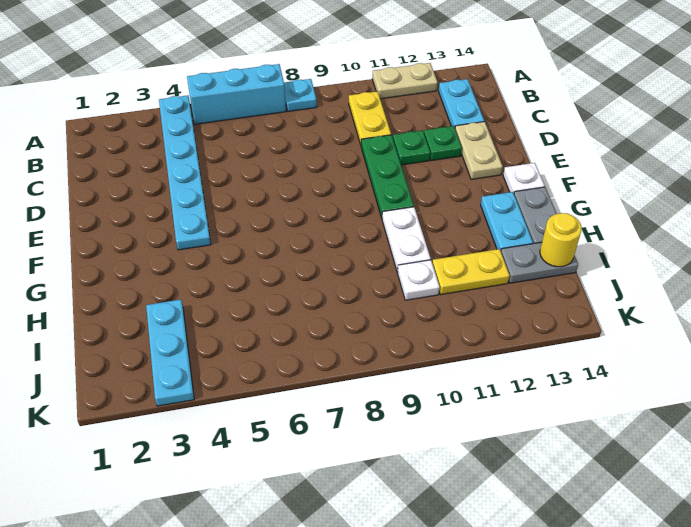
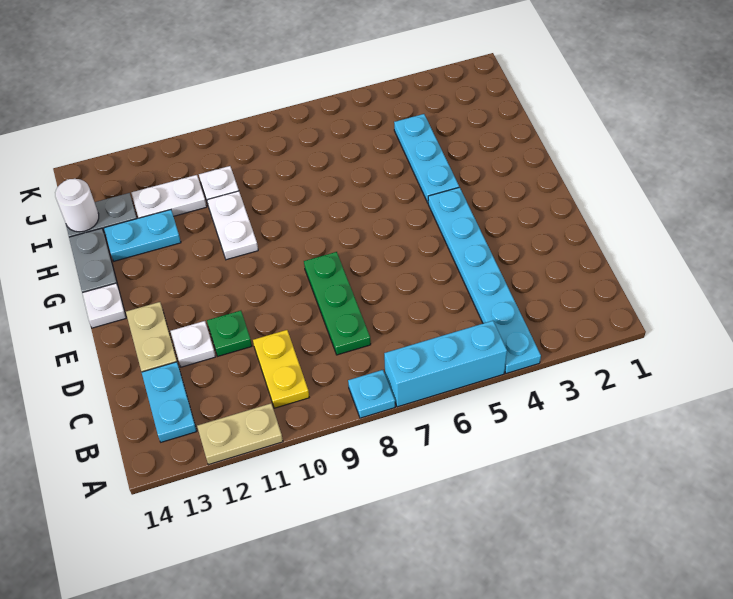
green 1x3 plate [361,135,414,218] -> green 1x3 plate moved to [304,252,371,355]
green 1x1 plate [424,126,462,161] -> white 1x1 plate [171,321,216,367]
cyan 1x2 plate [481,192,533,251] -> cyan 1x2 plate turned to [104,210,181,261]
cyan 1x3 plate [146,300,194,406] -> cyan 1x3 plate moved to [394,114,459,203]
yellow 1x2 plate [432,249,510,295] -> white 1x2 plate [132,175,207,218]
yellow 1x1 round brick [540,213,582,267] -> white 1x1 round brick [55,179,99,232]

